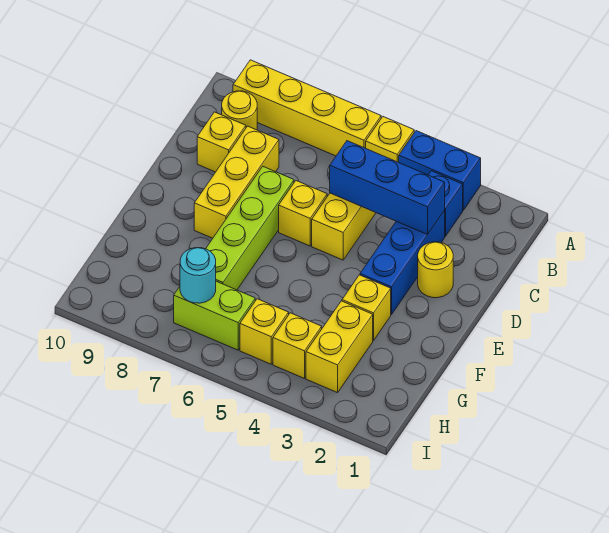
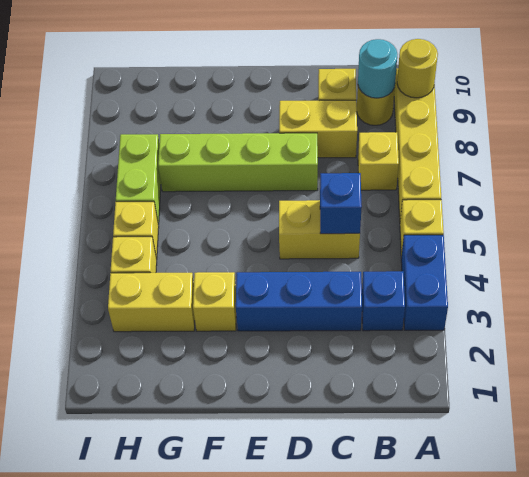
blue 1x3 brick [330,141,445,235] -> blue 1x1 brick [320,173,362,234]
yellow 1x3 brick [194,126,279,238] -> yellow 1x2 brick [279,100,357,158]
yellow 1x1 round brick [418,242,453,298] -> yellow 1x1 round brick moved to [397,39,438,98]
yellow 1x1 brick [279,181,327,246] -> yellow 1x1 brick moved to [358,132,399,190]
cyan 1x1 round brick [180,248,216,303] -> cyan 1x1 round brick moved to [358,39,397,98]

